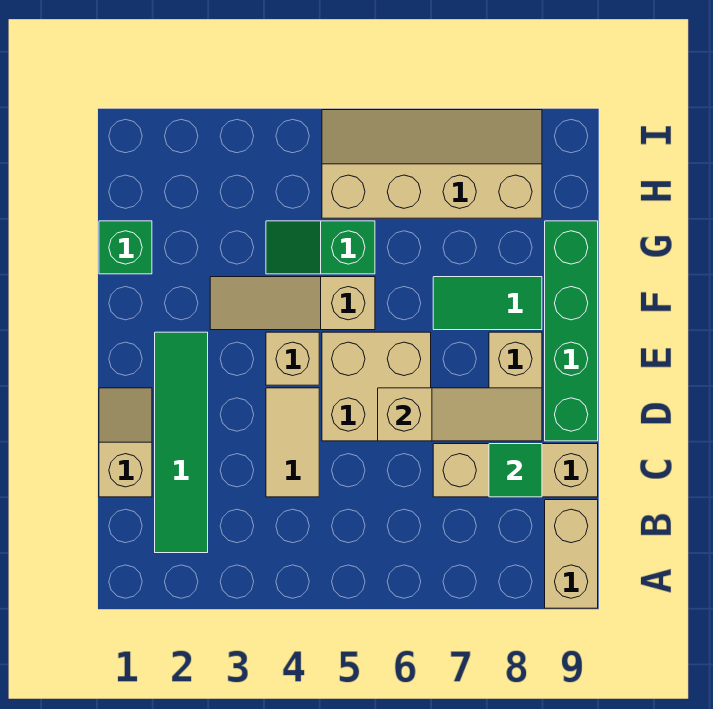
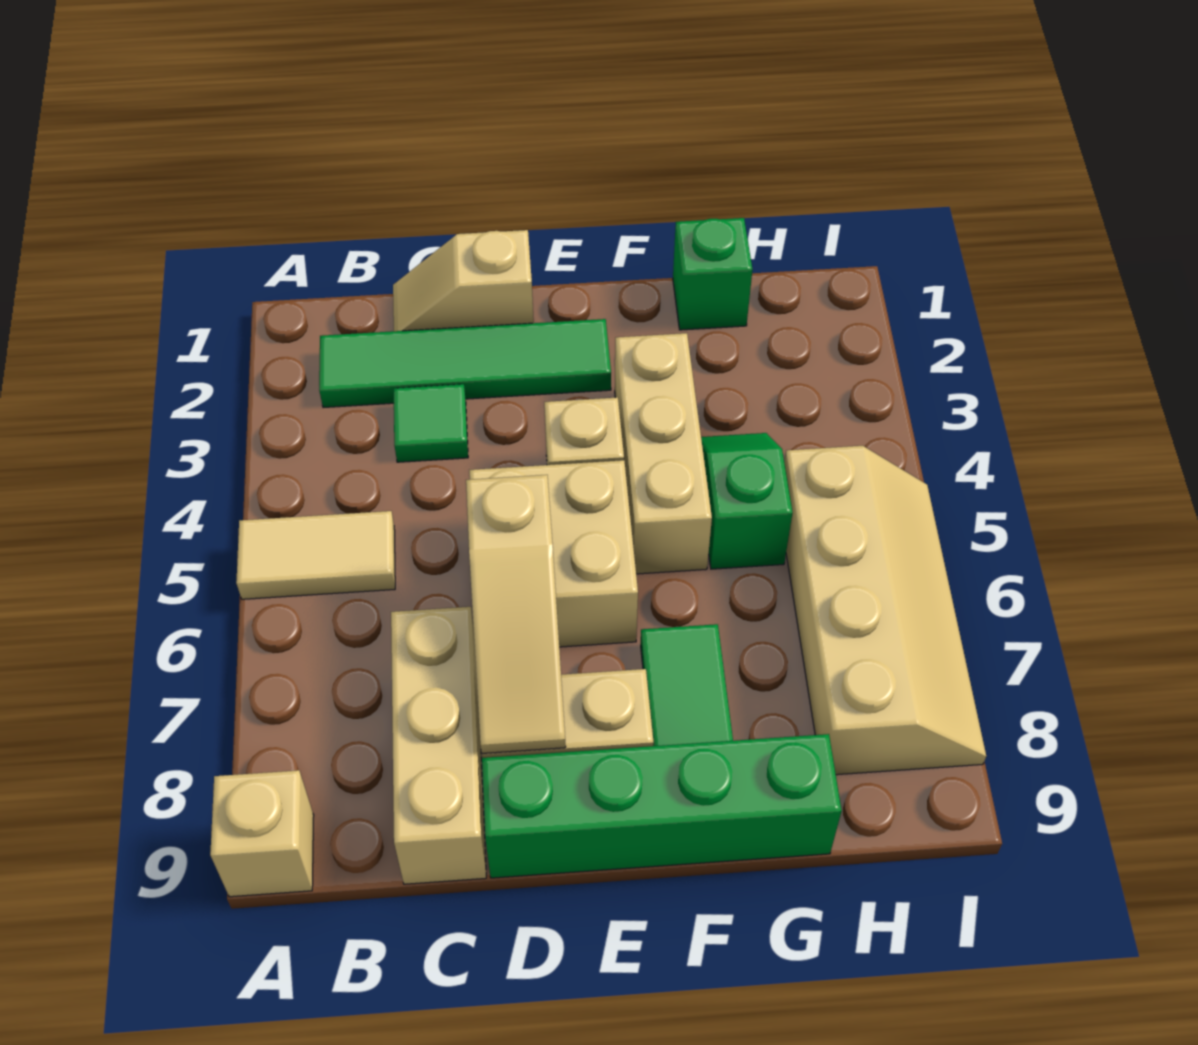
tan 1x2 brick [545,500,598,608] -> tan 1x1 brick [210,770,314,897]
tan 1x2 slope [99,388,152,497] -> tan 1x2 slope turned to [393,230,534,331]
tan 1x2 tile [266,388,319,497] -> tan 1x2 tile moved to [236,511,395,599]
green 1x1 tile [489,444,542,497] -> green 1x1 tile moved to [394,384,468,462]
tan 1x3 slope [210,277,375,330] -> tan 1x3 brick [615,333,712,574]

